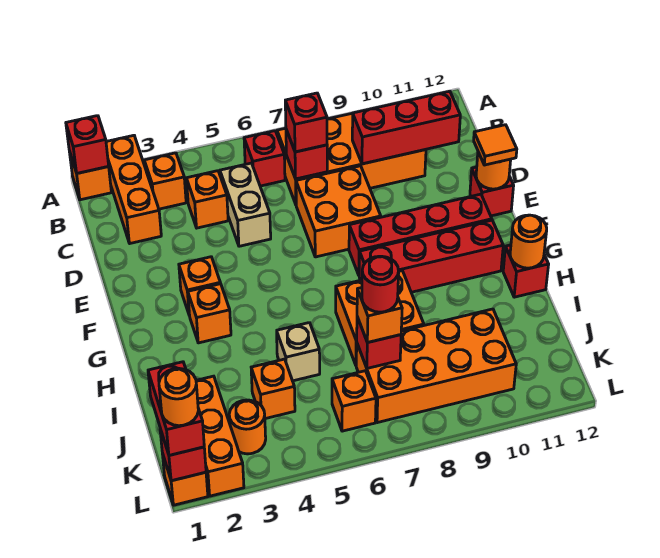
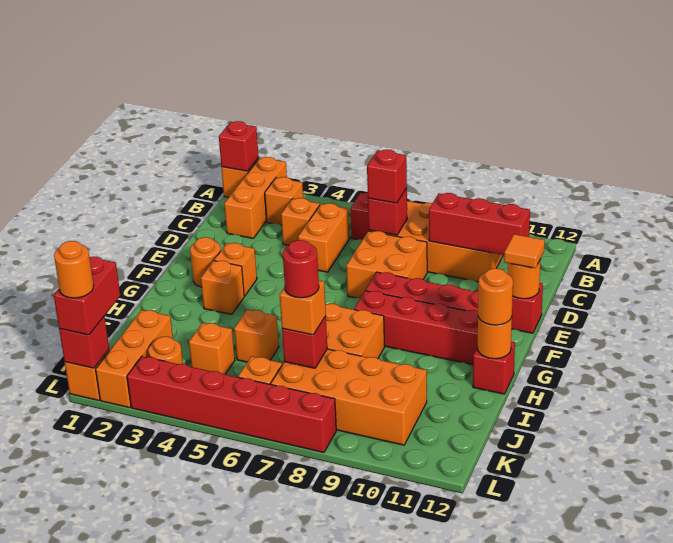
tan 1x2 brick [220,163,271,246] -> orange 1x2 brick [298,203,350,272]
none -> orange 1x1 round brick [190,237,221,287]
none -> orange 1x1 round brick [478,268,513,325]
tan 1x1 brick [277,323,320,381] -> orange 1x1 brick [234,310,279,362]
none -> red 1x6 brick [127,356,336,453]

